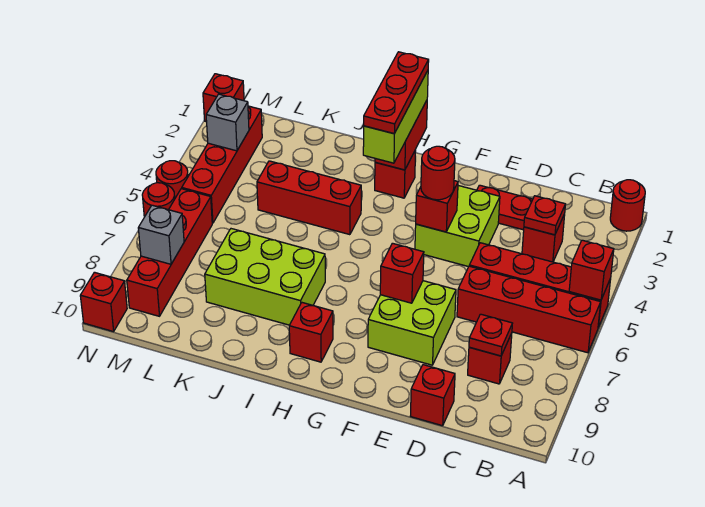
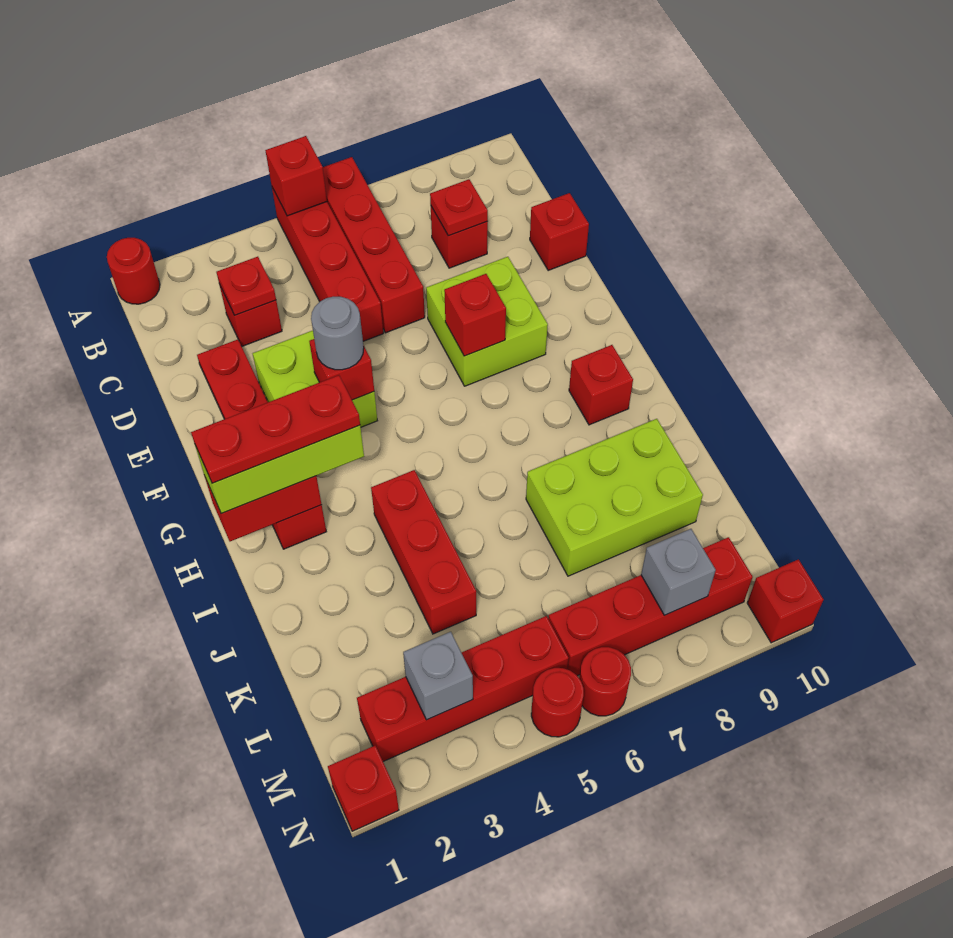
red 1x1 round brick [421,146,455,200] -> grey 1x1 round brick [311,297,364,370]
lime 2x3 brick [205,229,325,325] -> lime 2x3 brick turned to [526,419,703,576]

